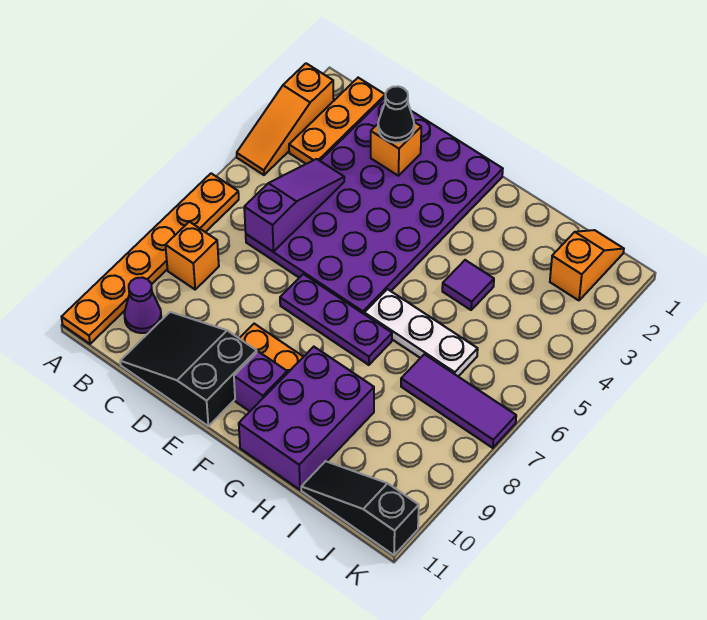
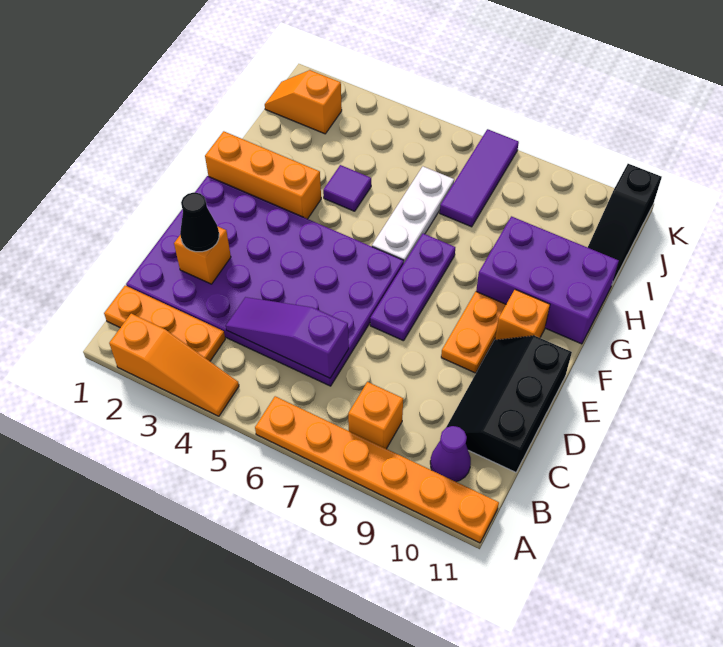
black 2x3 slope [120,312,257,426] -> black 2x3 slope turned to [446,336,572,472]
purple 1x1 brick [234,352,287,411] -> orange 1x1 brick [495,290,550,340]
none -> orange 1x3 brick [205,131,321,219]

